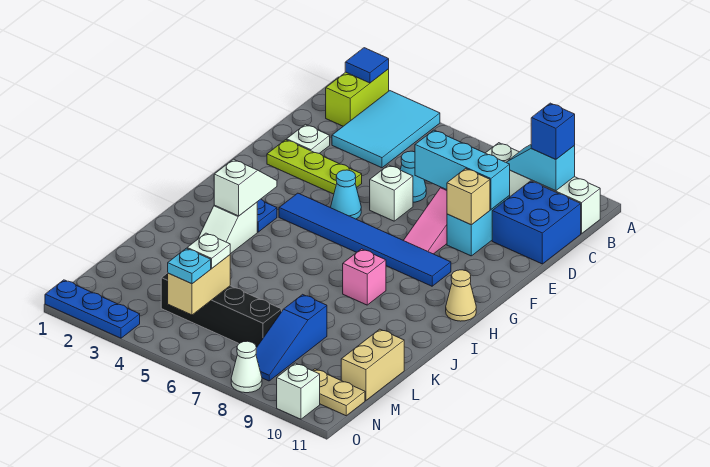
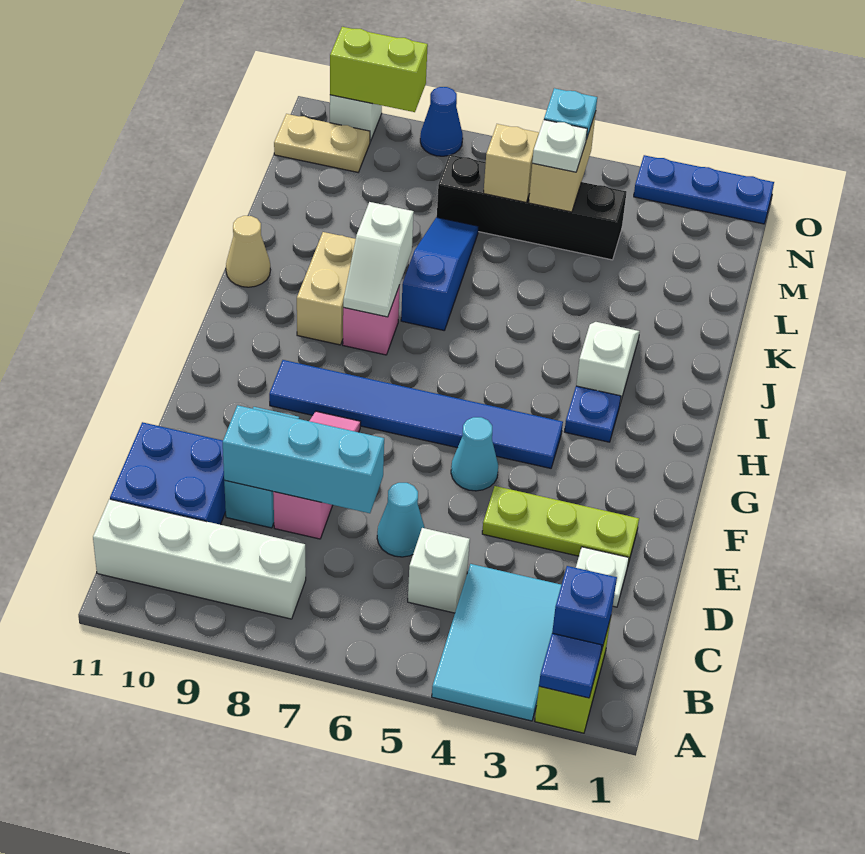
cyan 1x2 slope [506,145,575,191] -> none
blue 1x1 brick [531,103,575,160] -> blue 1x1 brick moved to [552,566,617,652]
white 1x1 brick [370,165,413,221] -> white 1x1 brick moved to [408,528,470,613]
tan 1x1 brick [447,168,490,225] -> tan 1x1 brick moved to [484,124,539,202]
white 1x2 slope [214,159,277,216] -> white 1x2 slope moved to [343,202,414,317]
tan 1x1 cone [446,270,476,321] -> tan 1x1 cone moved to [226,216,270,287]
blue 1x3 slope [256,294,327,381] -> blue 1x3 slope moved to [401,217,478,330]
tan 1x2 brick [341,329,404,401] -> tan 1x2 brick moved to [297,232,356,345]
white 1x1 cone [231,341,262,393] -> blue 1x1 cone [420,87,463,156]
none -> lime 1x2 brick [330,27,428,112]

